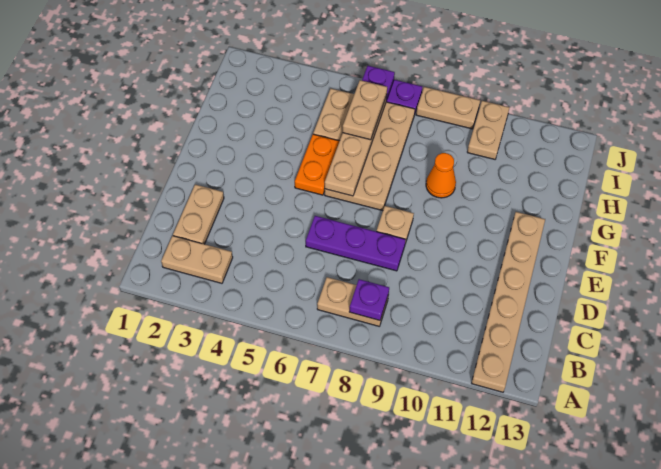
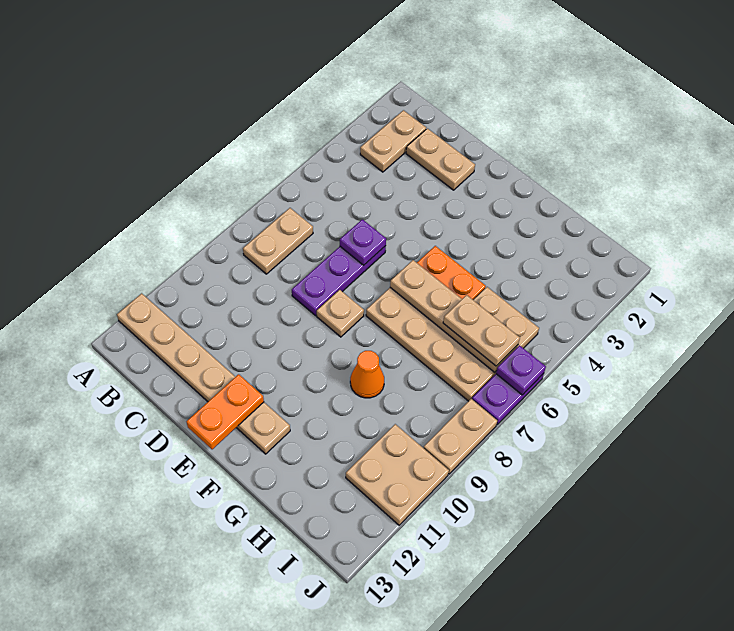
purple 1x1 plate [349,279,389,320] -> purple 1x1 plate moved to [340,219,386,265]
none -> orange 1x2 plate [186,374,264,449]
tan 1x2 plate [467,101,510,159] -> tan 2x2 plate [346,424,449,525]

